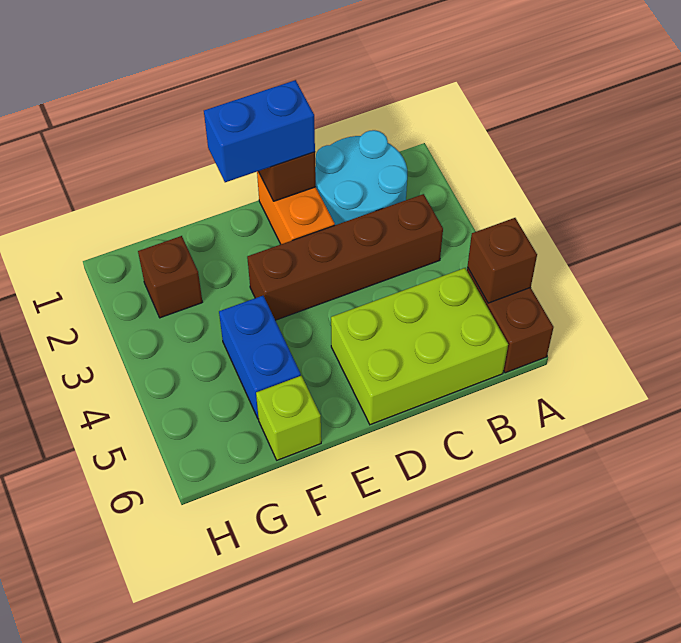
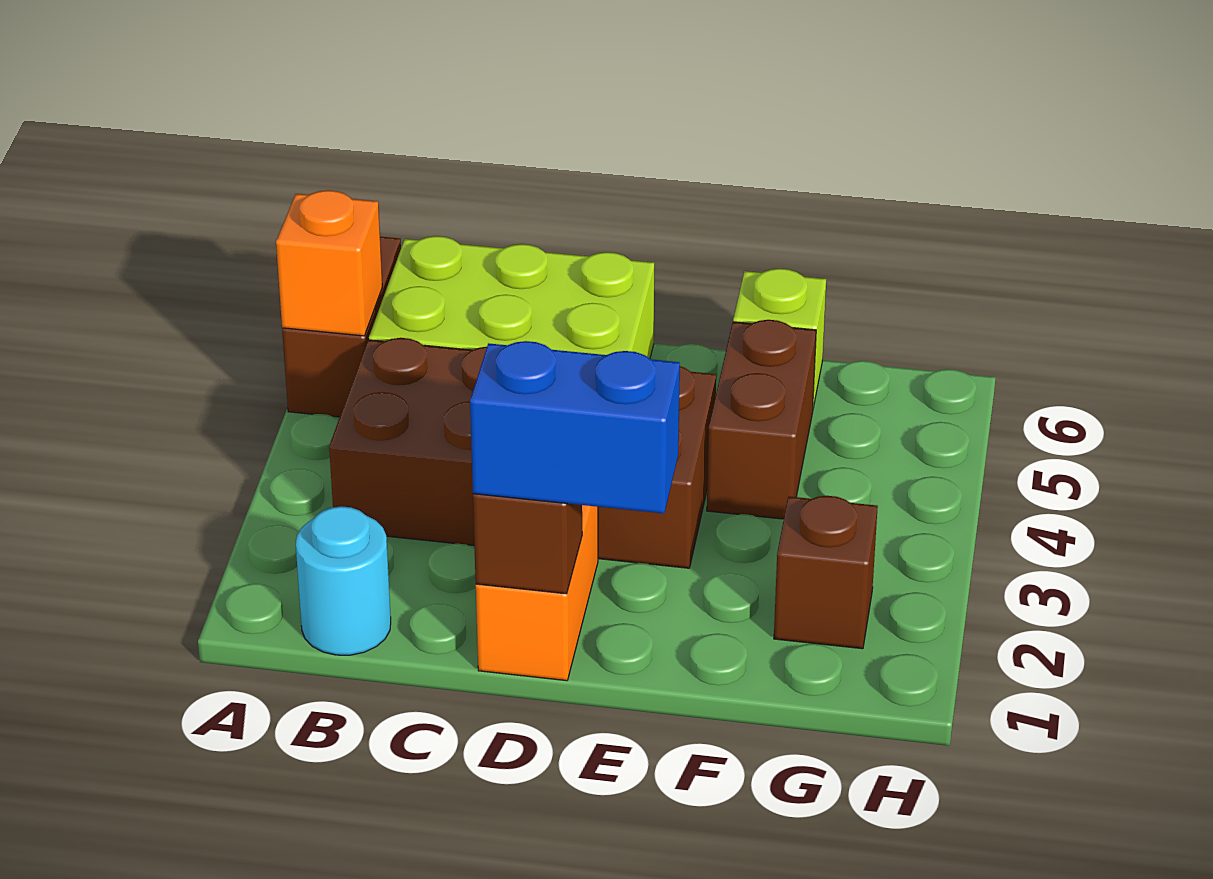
brown 1x1 brick [467,218,537,303] -> orange 1x1 brick [276,190,382,336]
cyan 2x2 round brick [315,130,407,225] -> cyan 1x1 round brick [296,506,391,655]
brown 1x4 brick [247,194,443,320] -> brown 2x4 brick [329,338,716,568]
blue 1x2 brick [219,296,301,418] -> brown 1x2 brick [707,320,816,519]

